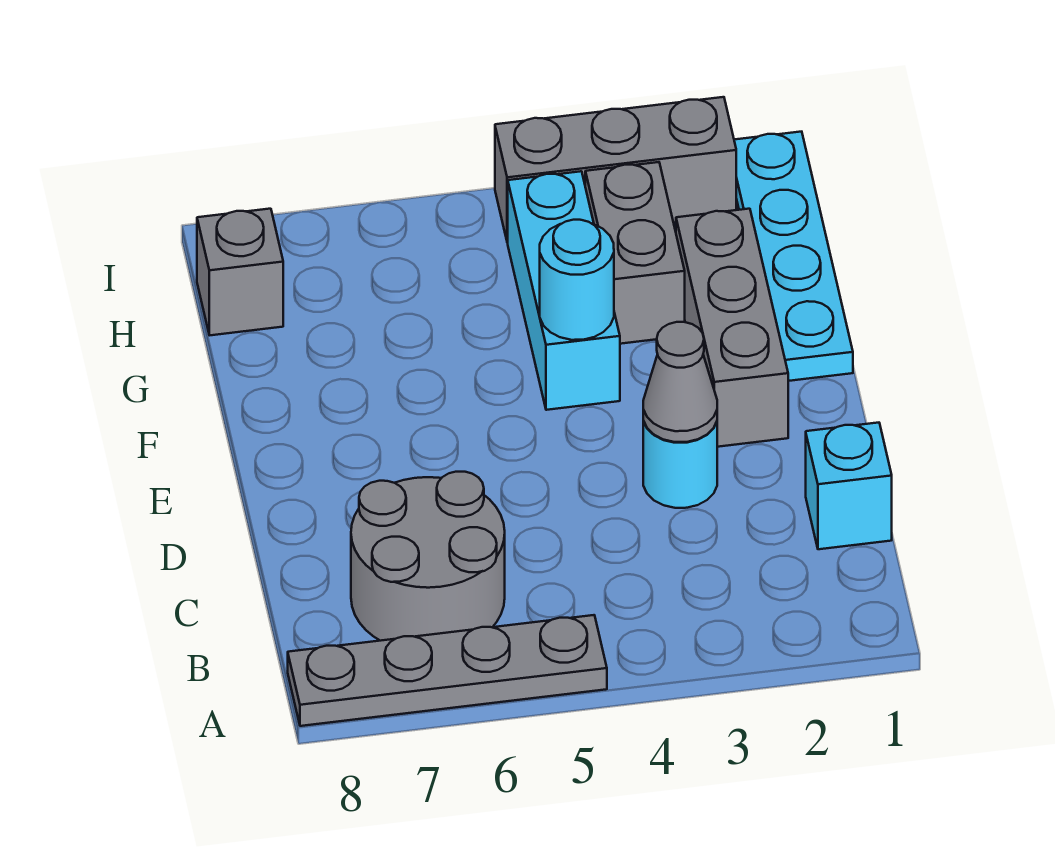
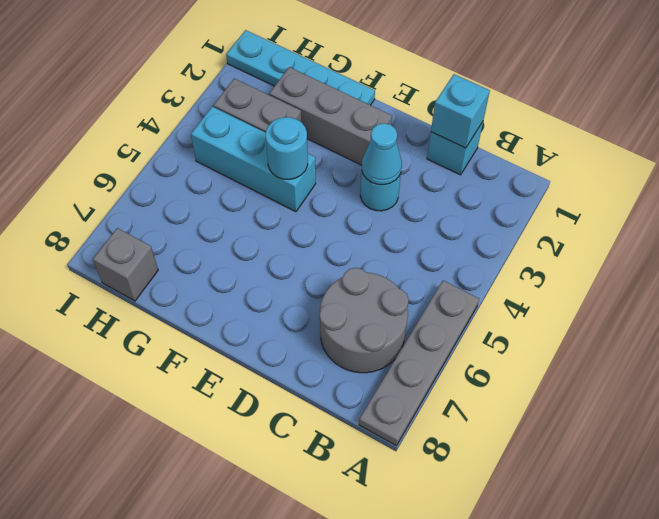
none -> cyan 1x1 brick [431,74,490,148]
grey 1x1 cone [643,322,717,442] -> cyan 1x1 cone [362,123,402,185]
grey 1x3 brick [495,97,736,243] -> none

